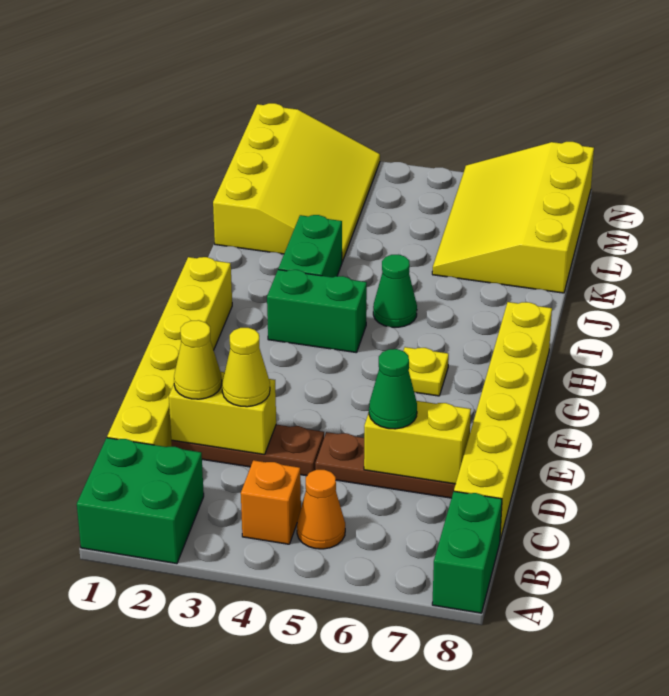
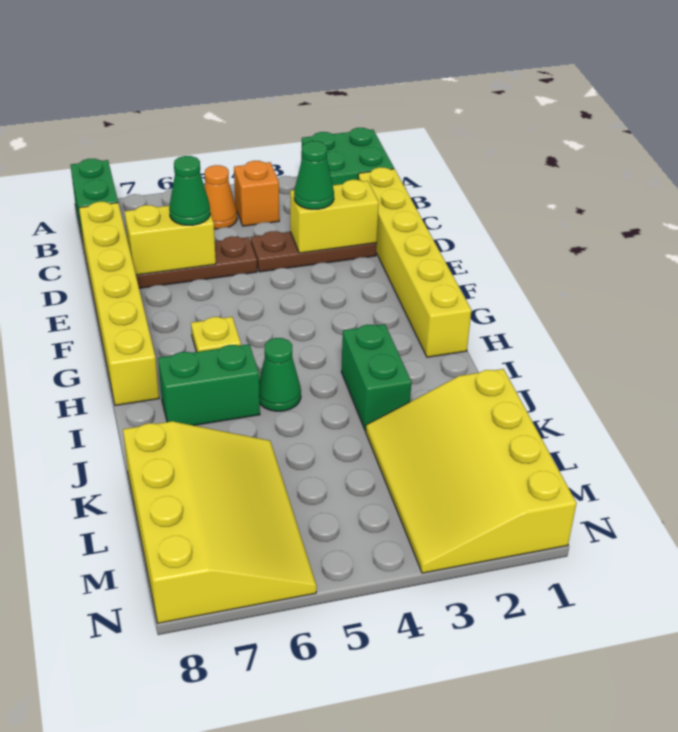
yellow 1x1 cone [174,320,222,399] -> none
yellow 1x1 cone [222,328,270,407] -> green 1x1 cone [294,141,334,209]
green 1x2 brick [267,270,367,353] -> green 1x2 brick moved to [158,344,260,425]

